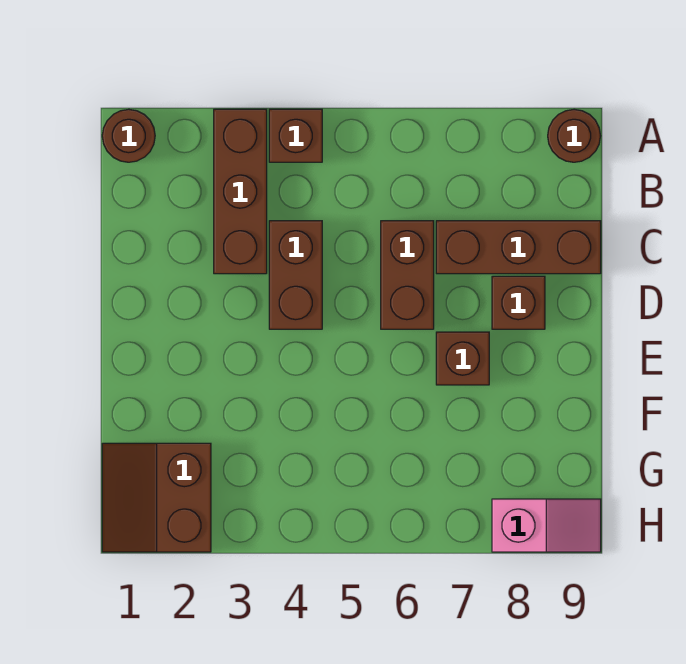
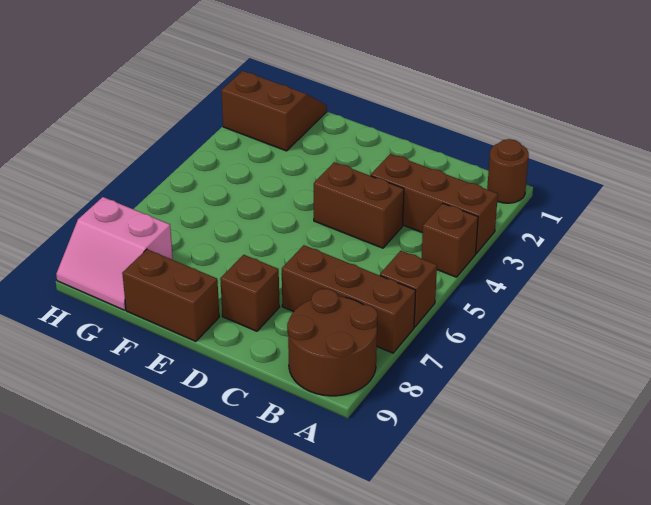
brown 1x1 round brick [548,109,600,162] -> brown 2x2 round brick [287,289,378,396]
brown 1x2 brick [381,221,434,329] -> brown 1x2 brick moved to [122,249,219,341]
brown 1x3 brick [436,221,601,274] -> brown 1x3 brick turned to [282,245,416,353]
brown 1x1 brick [436,332,489,385] -> brown 1x1 brick moved to [380,251,437,327]
pink 1x2 slope [492,499,601,552] -> pink 2x2 slope [56,197,173,310]

